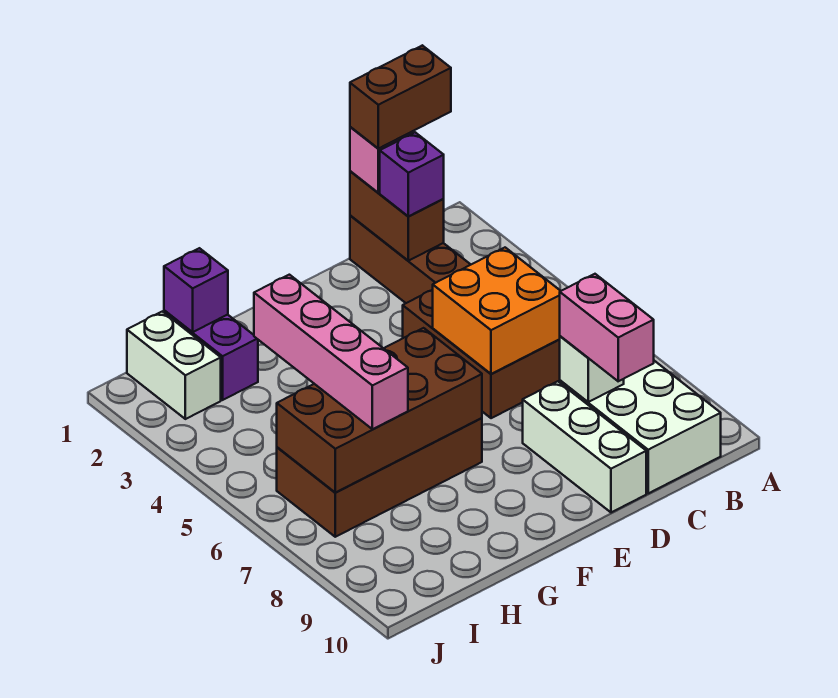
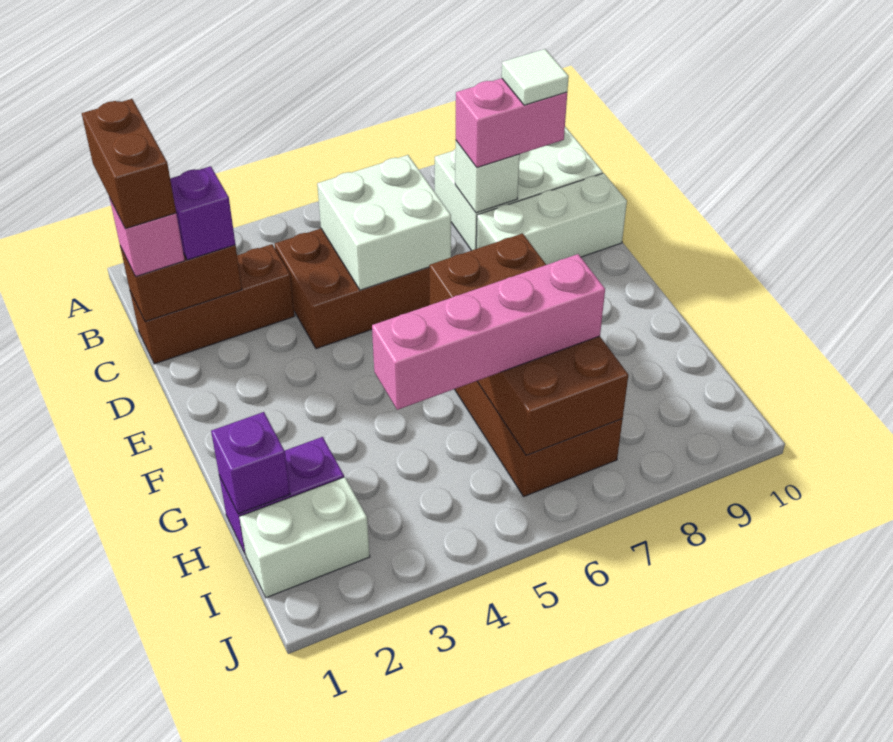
orange 2x2 brick [433,248,560,374] -> white 2x2 brick [317,155,451,290]
none -> white 1x1 tile [502,49,569,105]

